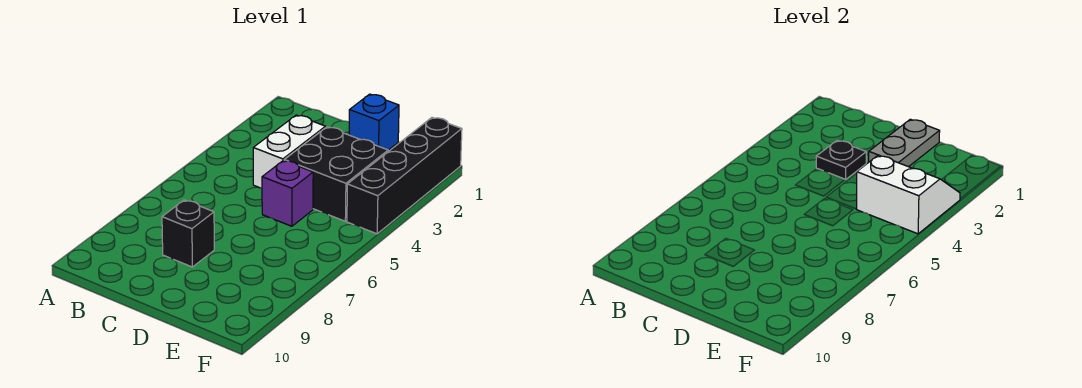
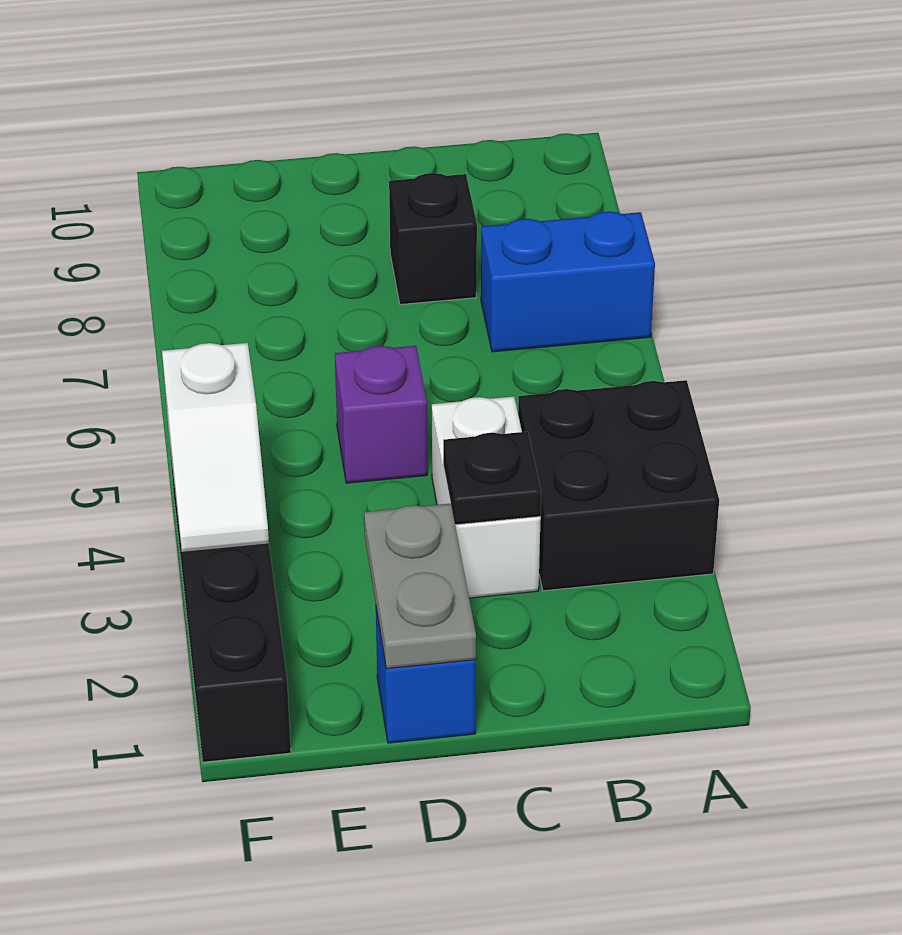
none -> blue 1x2 brick [481,211,655,352]
black 2x2 brick [284,127,388,221] -> black 2x2 brick moved to [518,380,719,591]
white 2x2 slope [857,155,960,234] -> white 1x2 slope [162,343,269,551]

